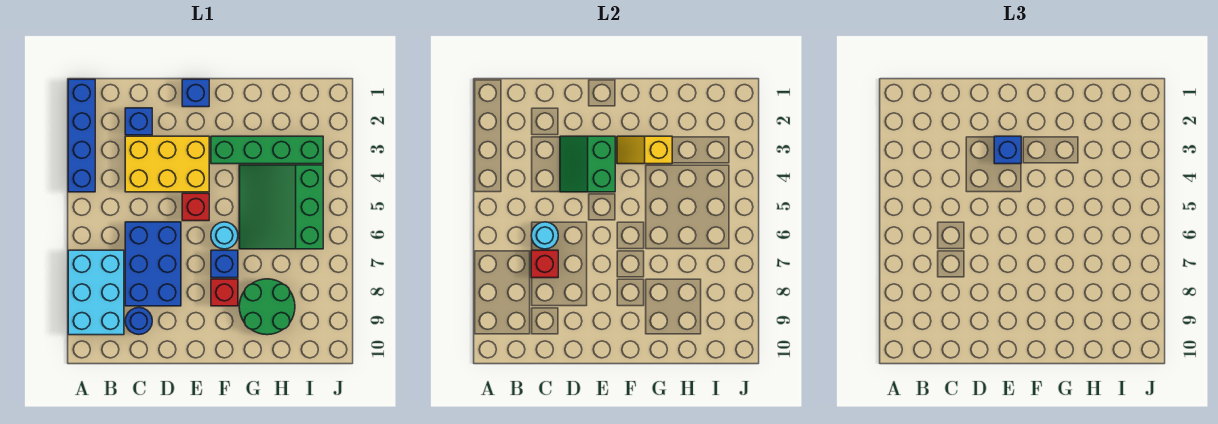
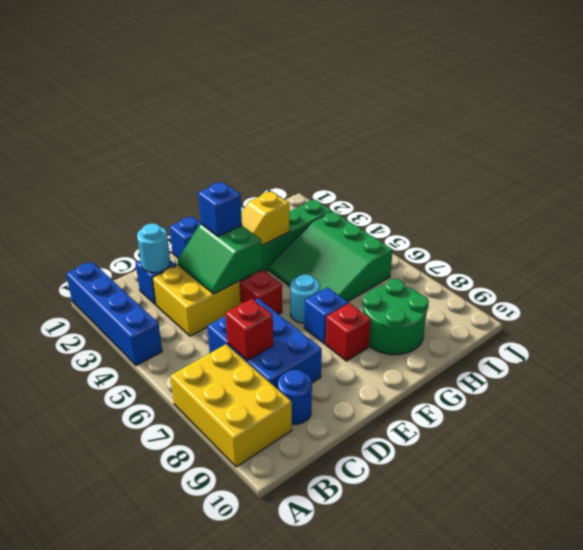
cyan 2x3 brick [68,250,124,335] -> yellow 2x3 brick [170,344,292,467]
cyan 1x1 round brick [531,222,558,249] -> cyan 1x1 round brick moved to [137,224,170,273]

